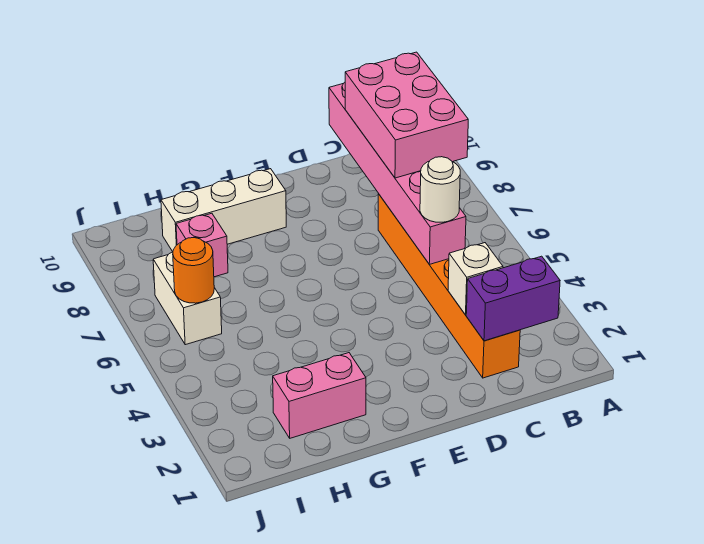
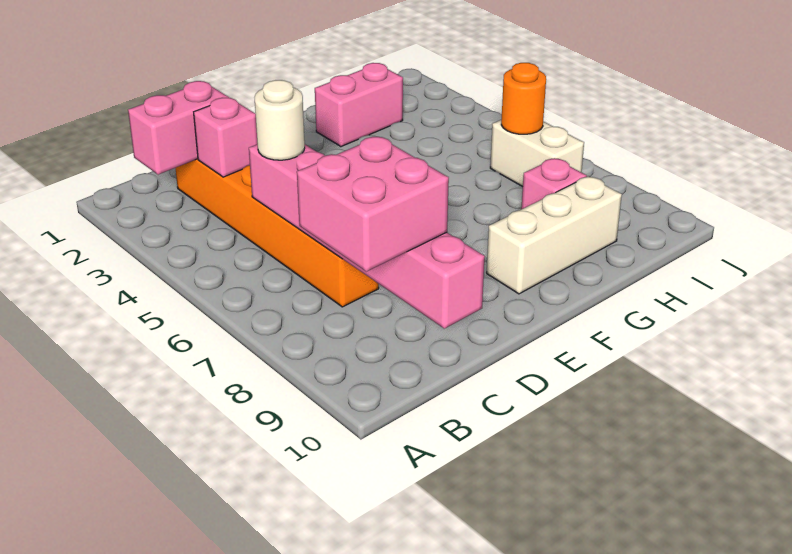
purple 1x2 brick [466,256,560,341] -> pink 1x2 brick [128,81,229,175]
pink 2x3 brick [345,52,468,178] -> pink 2x2 brick [297,137,449,272]
white 1x1 brick [448,243,503,315] -> pink 1x1 brick [194,98,258,177]

